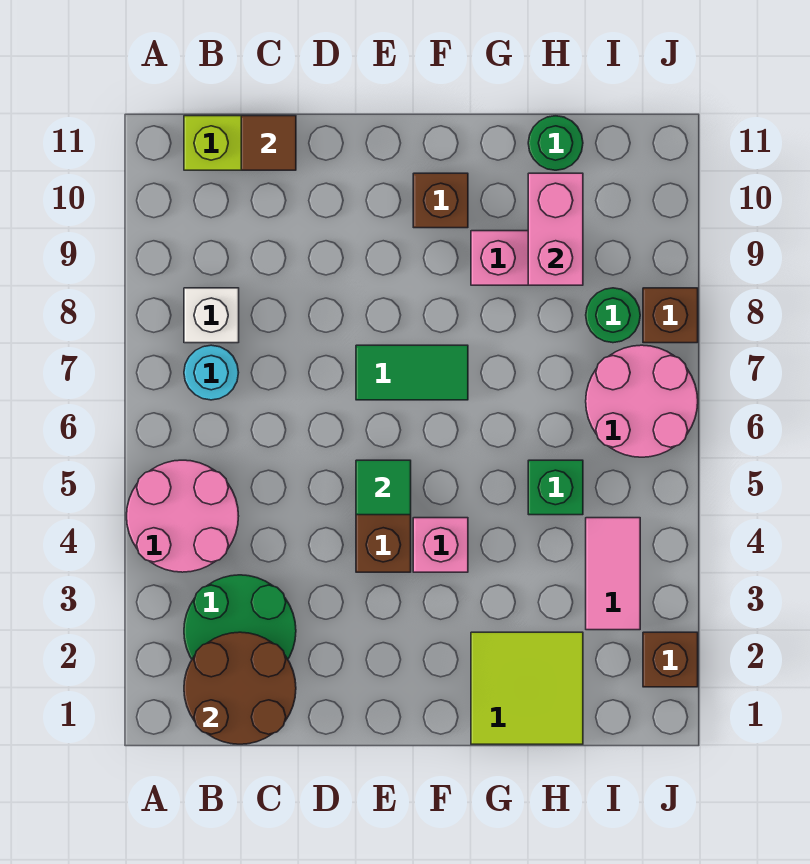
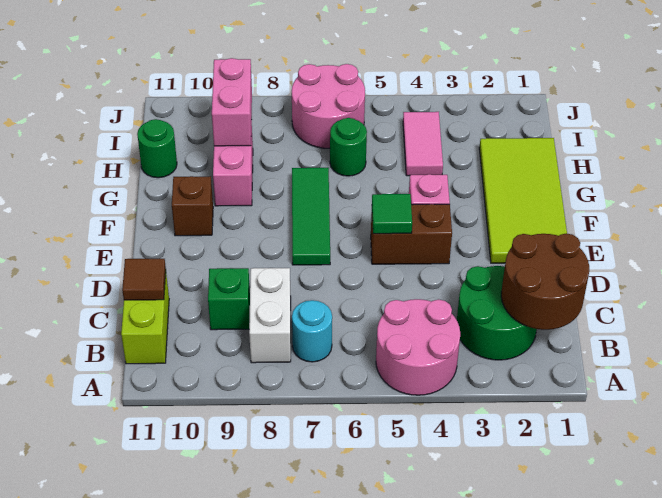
white 1x1 brick [184,288,239,343] -> white 1x2 brick [249,268,291,363]
green 1x2 tile [356,345,468,400] -> green 1x3 tile [292,168,330,265]
lime 2x2 tile [471,632,583,744] -> lime 2x4 tile [479,138,567,263]
green 1x1 brick [528,460,583,515] -> green 1x1 brick moved to [208,268,250,330]
pink 1x2 brick [528,173,583,285] -> pink 1x2 brick turned to [212,58,252,146]
pink 1x2 tile [586,518,640,630] -> pink 1x2 tile turned to [403,112,443,176]
green 1x1 round brick [586,288,640,343] -> green 1x1 round brick moved to [330,118,367,176]
brown 1x1 brick [643,632,698,687] -> none
brown 1x1 brick [643,288,698,343] -> none

